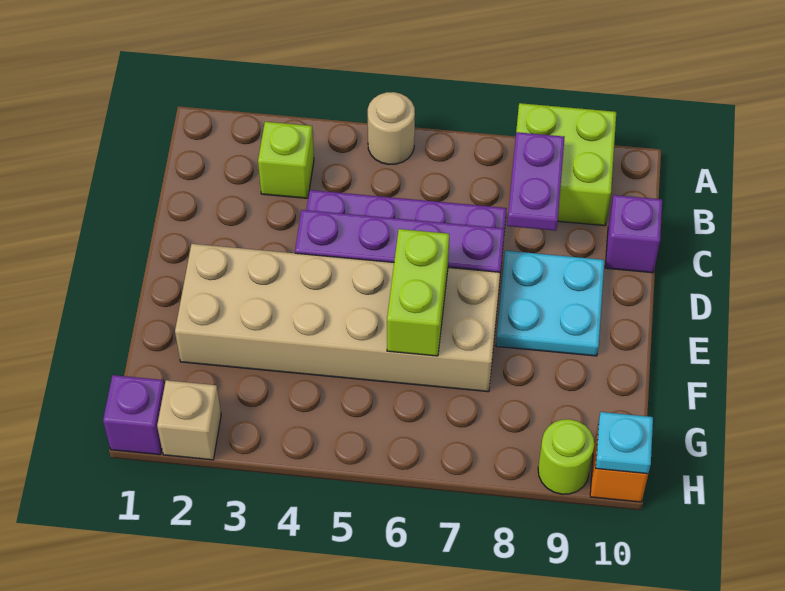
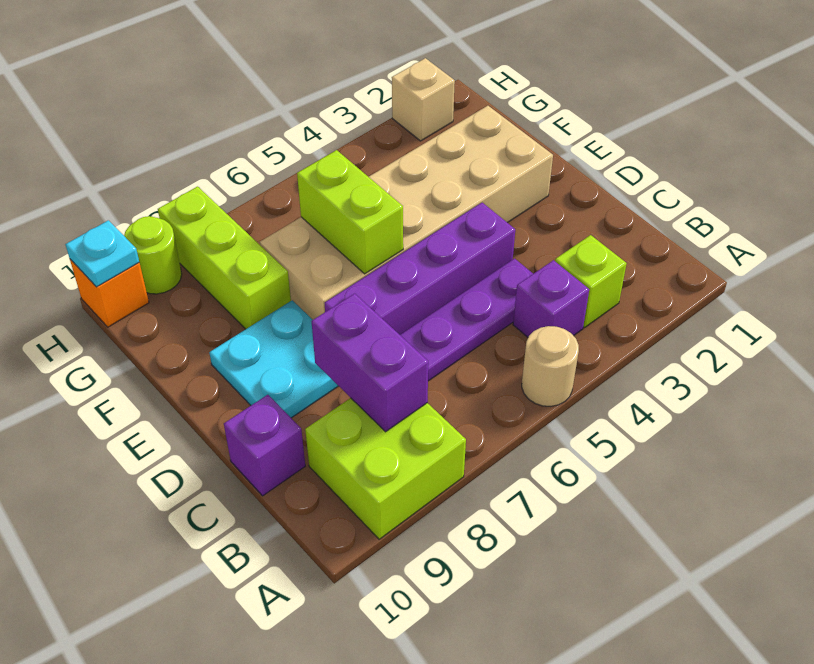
purple 1x2 plate [507,132,565,231] -> purple 1x2 brick [311,294,428,432]
none -> lime 1x3 brick [158,187,291,329]
purple 1x1 brick [103,375,164,455] -> purple 1x1 brick moved to [513,260,589,337]

